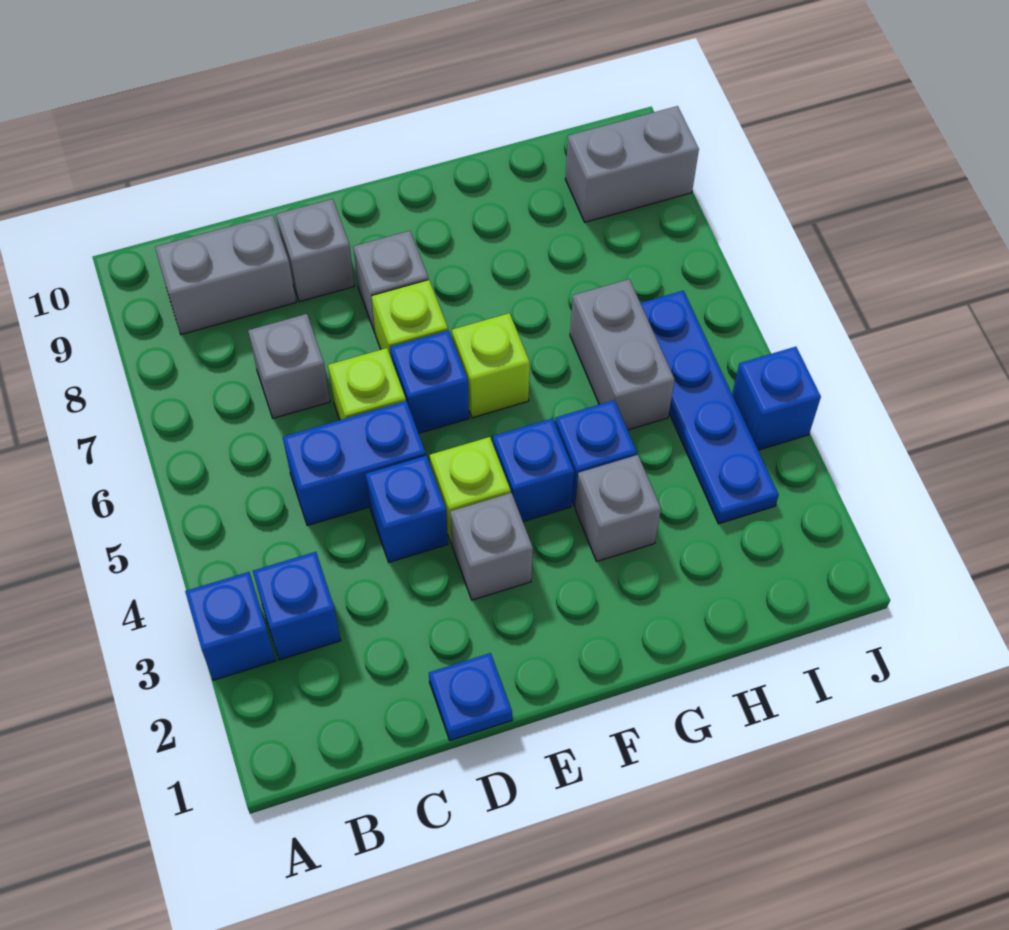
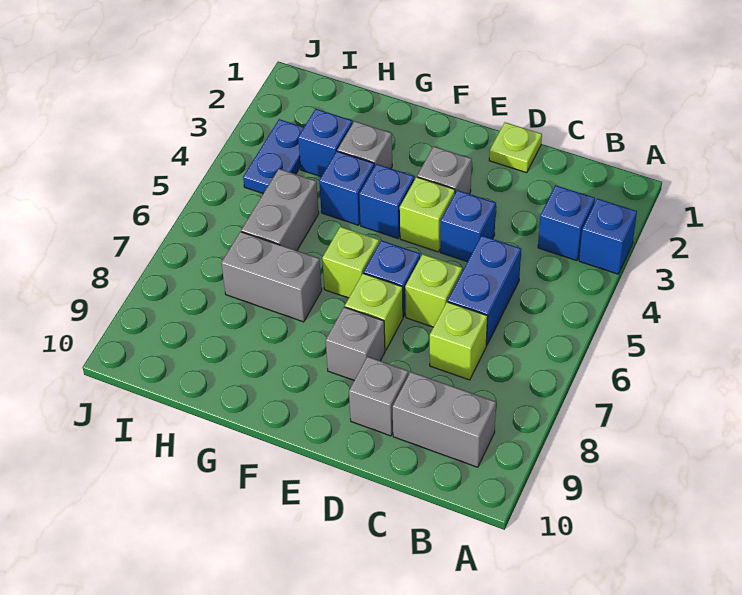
blue 1x2 brick [283,401,426,526] -> blue 1x2 brick turned to [448,235,521,346]
grey 1x1 brick [248,314,330,418] -> lime 1x1 brick [430,302,488,380]
blue 1x1 plate [429,653,512,740] -> lime 1x1 plate [489,122,542,173]
blue 1x4 plate [641,291,779,524] -> blue 1x2 plate [243,119,304,194]
grey 1x2 brick [565,106,699,222] -> grey 1x2 brick moved to [221,232,322,322]
blue 1x1 brick [732,347,821,450] -> blue 1x1 brick moved to [298,109,353,177]

